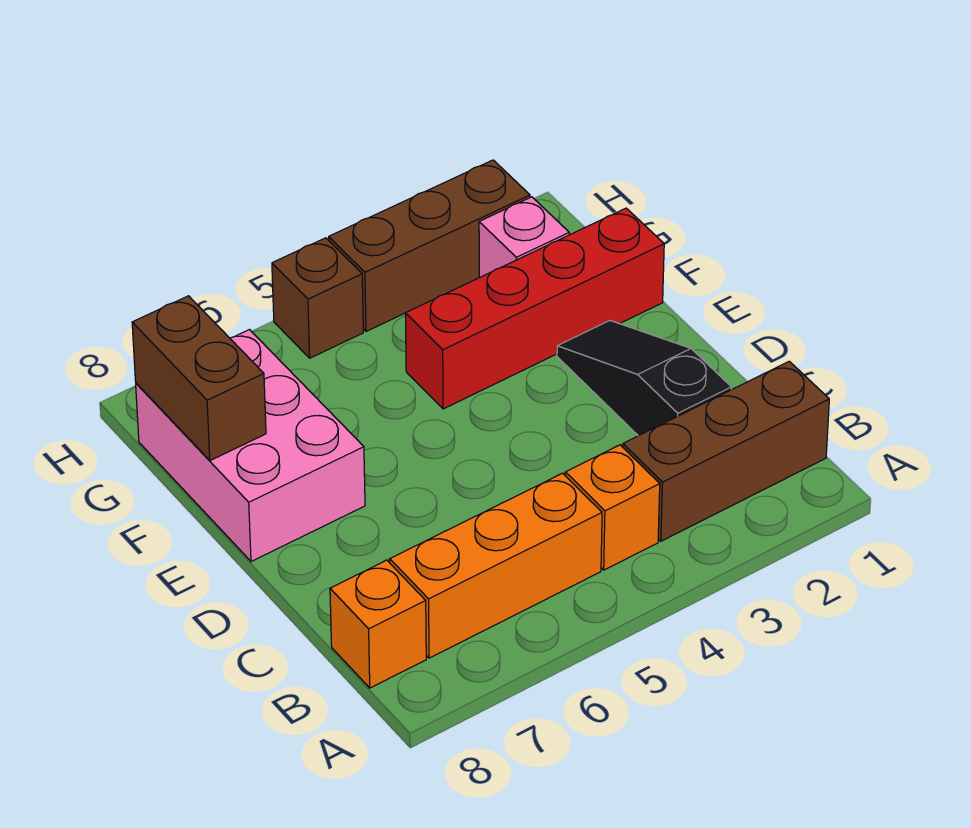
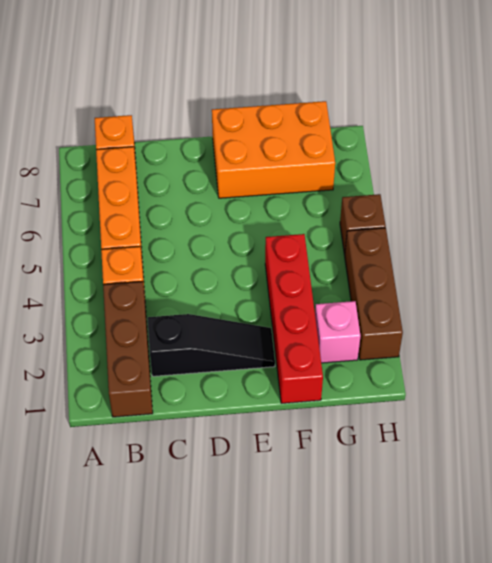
pink 2x3 brick [136,330,365,561] -> orange 2x3 brick [212,101,335,198]
brown 1x2 brick [132,296,266,461] -> none

